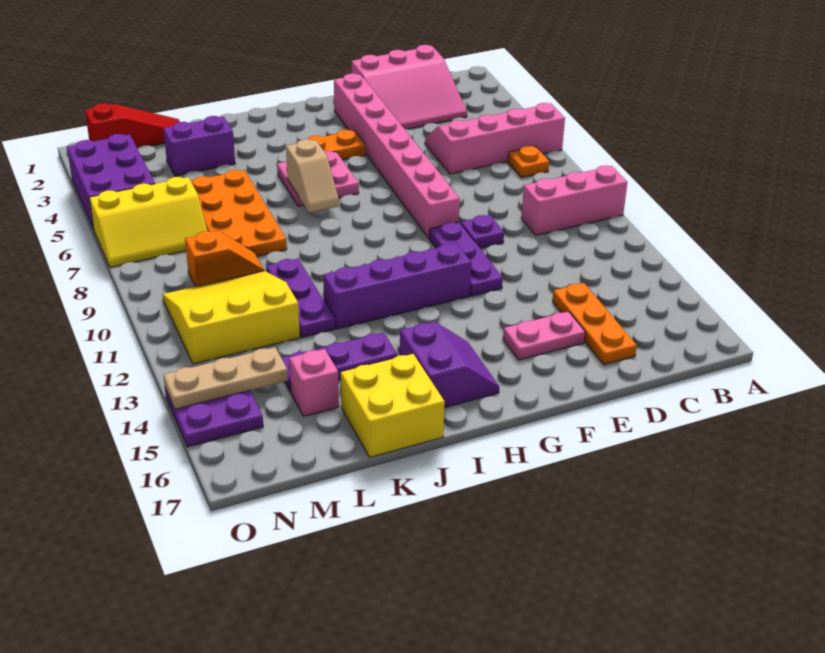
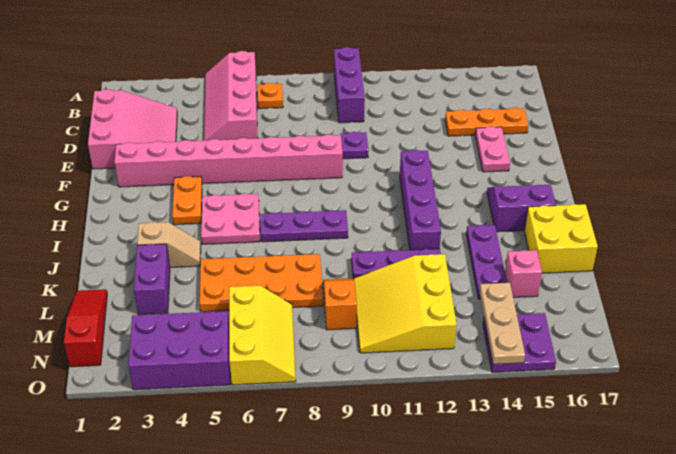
pink 1x3 brick [521,165,627,235] -> purple 1x3 brick [334,47,365,123]
purple 1x3 plate [429,222,503,296] -> purple 1x3 plate moved to [260,210,348,242]
tan 1x2 slope [286,139,339,213] -> tan 1x2 slope moved to [137,222,201,267]

